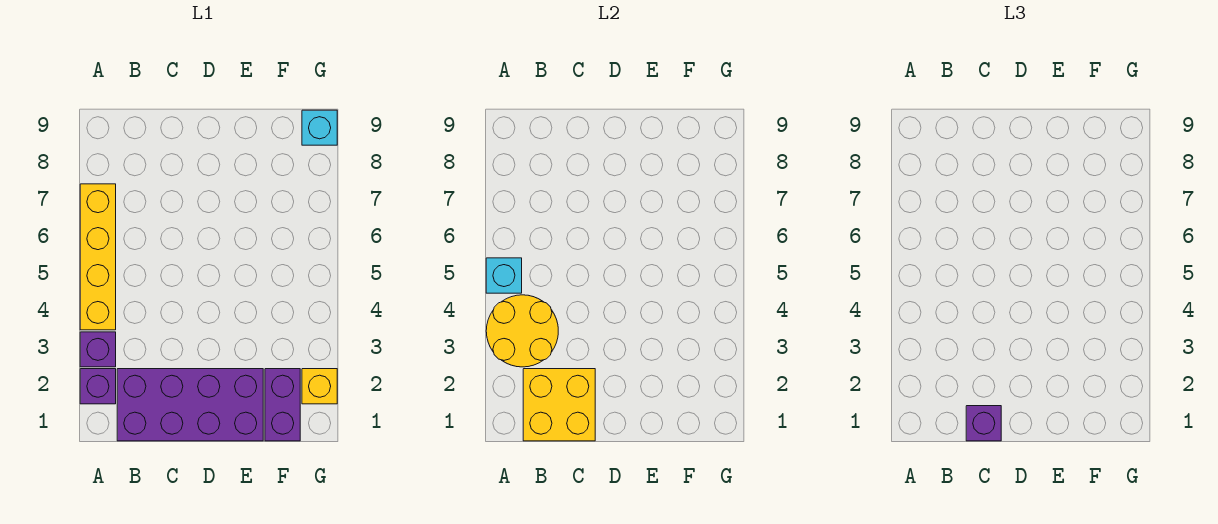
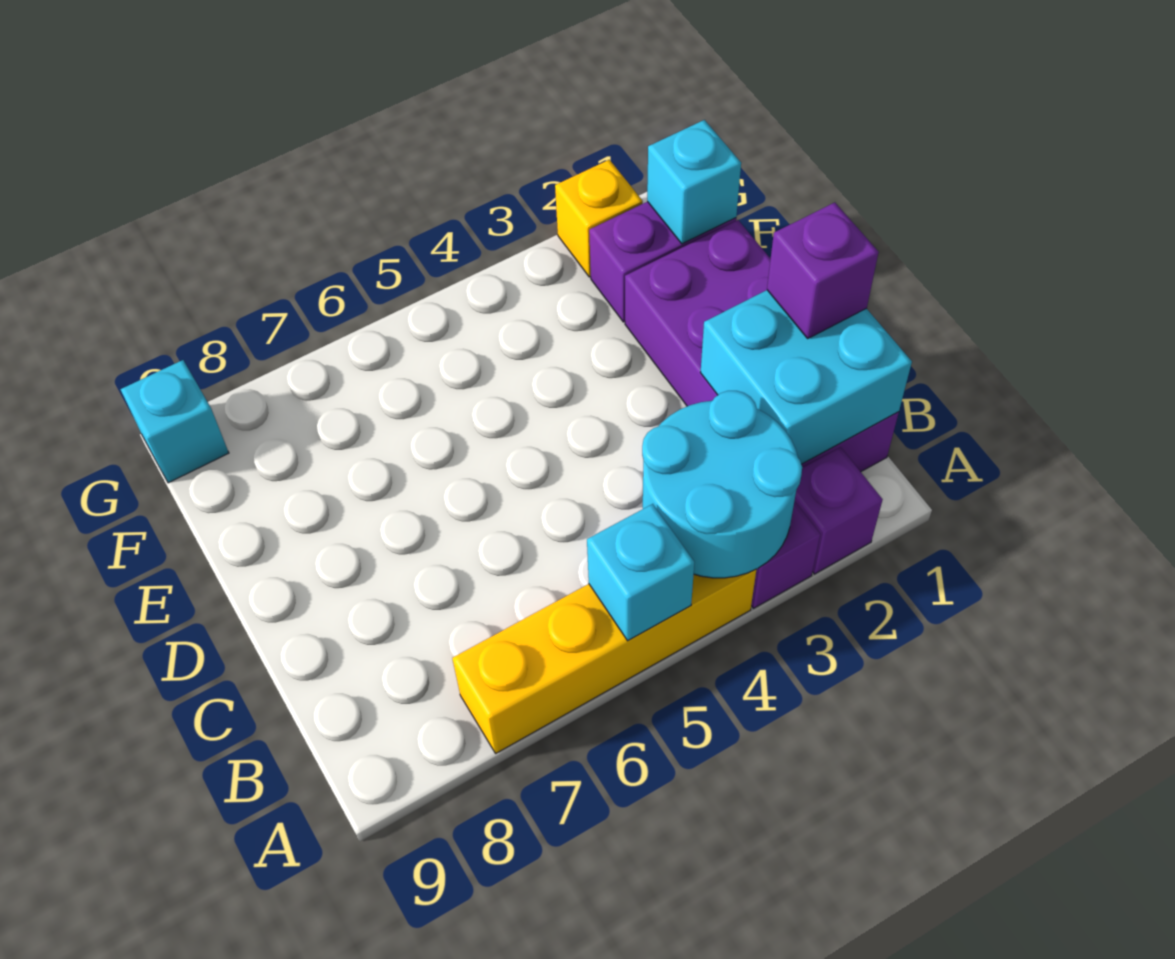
yellow 2x2 round brick [486,295,558,367] -> cyan 2x2 round brick [642,391,802,578]
yellow 2x2 brick [523,369,595,441] -> cyan 2x2 brick [701,290,912,464]
none -> cyan 1x1 brick [647,120,741,244]

